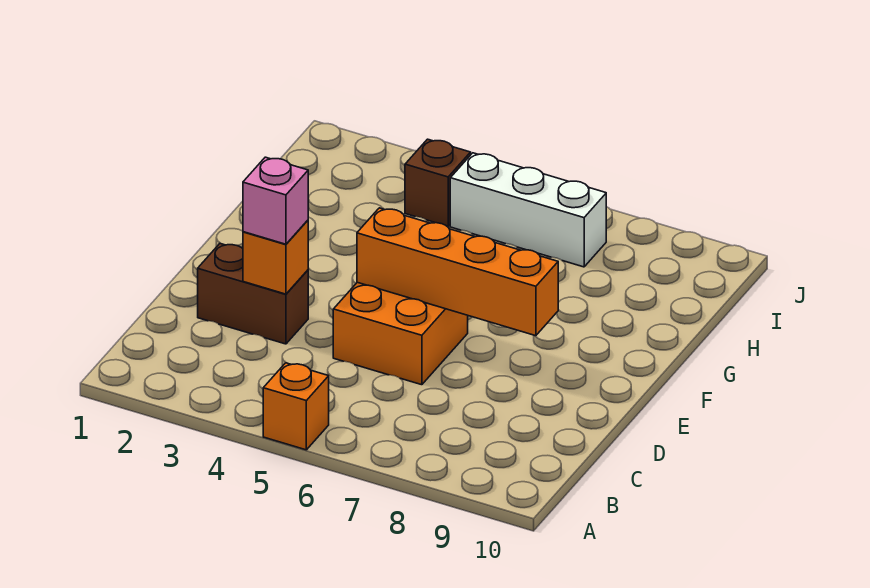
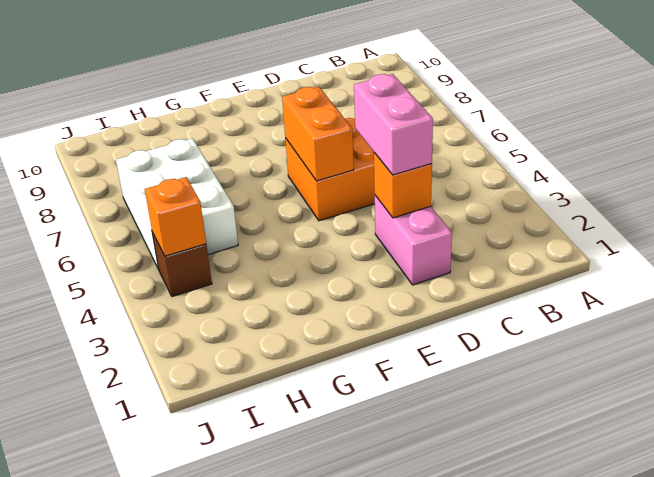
orange 1x1 brick [263,363,329,450] -> orange 1x1 brick moved to [145,177,206,256]
brown 1x2 brick [198,243,308,344] -> pink 1x2 brick [375,196,452,285]
pink 1x1 brick [243,157,308,244] -> pink 1x2 brick [354,74,433,175]
orange 1x4 brick [357,208,558,336] -> orange 1x2 brick [282,87,354,181]
white 1x3 brick [450,153,606,267] -> white 2x3 brick [116,138,238,269]

